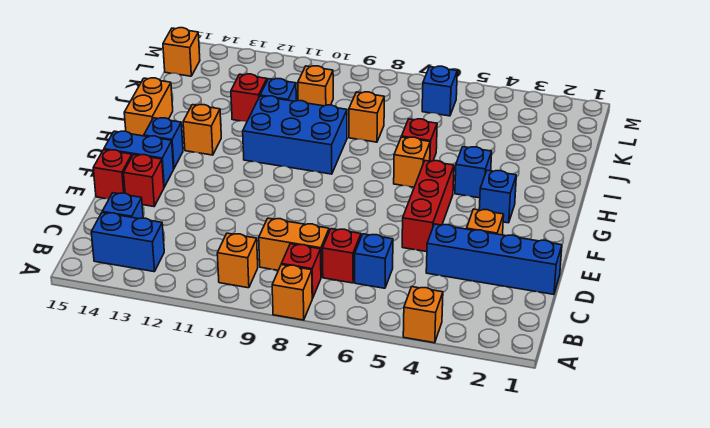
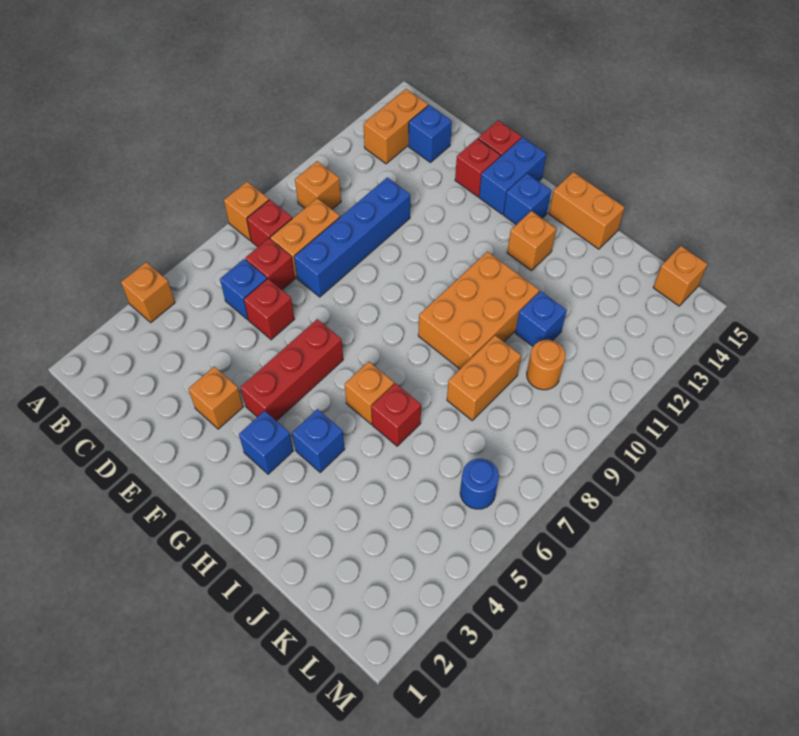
blue 1x2 brick [91,213,164,272] -> orange 1x2 brick [364,89,428,164]
blue 1x4 brick [426,224,562,294] -> blue 1x4 brick moved to [294,177,410,297]
red 1x3 brick [402,161,454,252] -> red 1x3 brick turned to [241,319,343,421]
blue 2x3 brick [243,96,347,174] -> orange 2x3 brick [418,252,539,369]
orange 1x1 brick [349,92,384,142] -> orange 1x2 brick [447,335,521,420]
red 1x1 brick [231,74,267,122] -> red 1x1 brick moved to [244,279,294,340]
orange 1x1 brick [298,66,333,106] -> orange 1x1 round brick [527,340,565,390]
blue 1x1 brick [422,66,457,116] -> blue 1x1 round brick [460,459,499,509]

